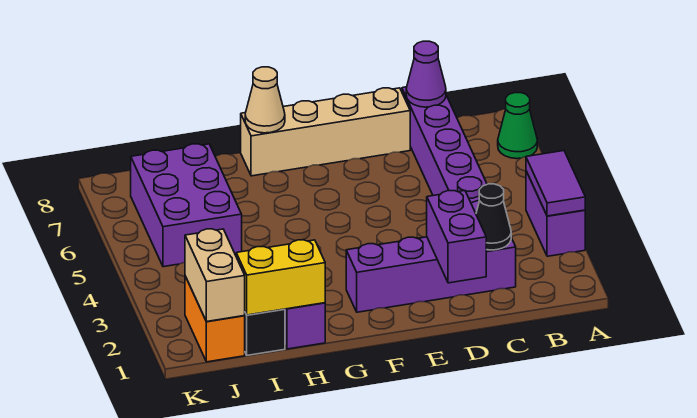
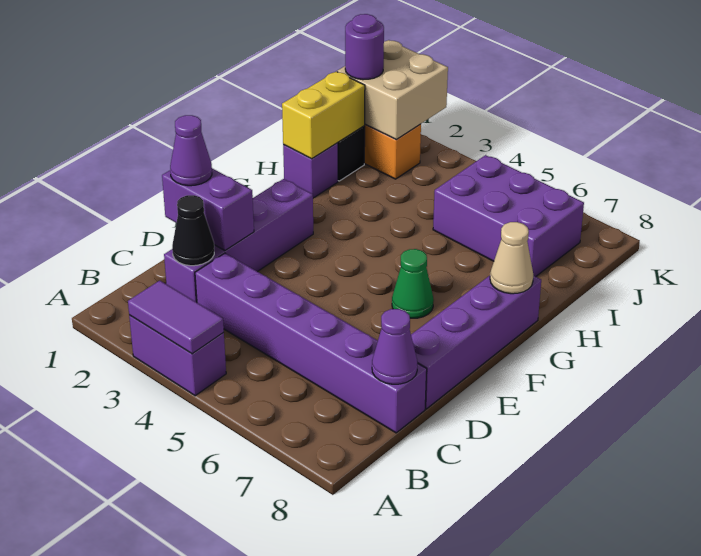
green 1x1 cone [498,93,537,159] -> green 1x1 cone moved to [392,249,434,318]
none -> purple 1x1 cone [170,115,212,186]
tan 1x4 brick [241,88,410,176] -> purple 1x4 brick [411,275,541,409]
tan 1x2 brick [185,229,245,322] -> tan 2x2 brick [337,40,448,140]
none -> purple 1x1 round brick [345,14,384,80]

